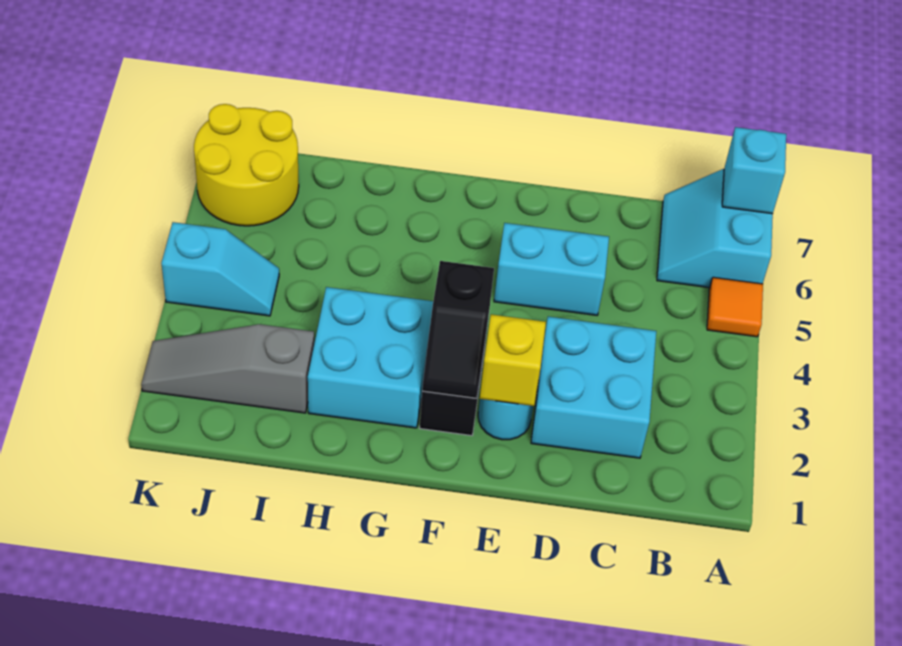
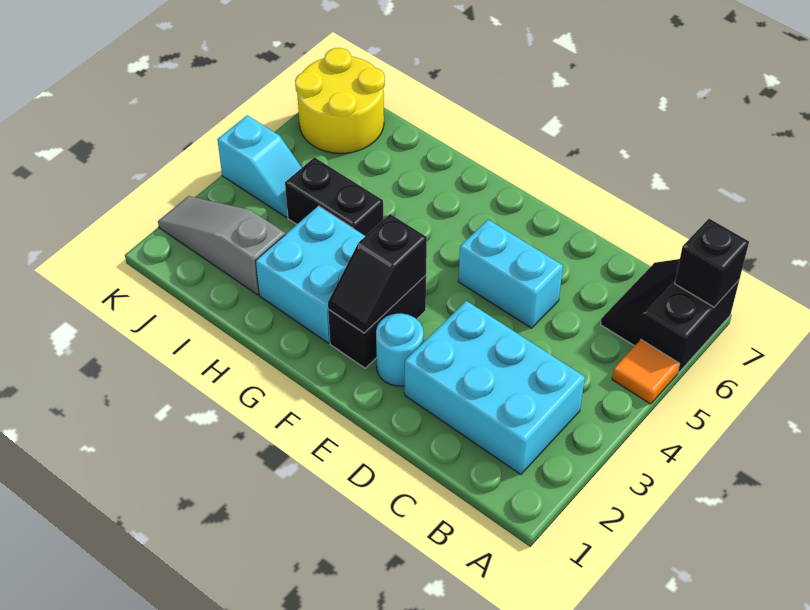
cyan 2x2 slope [657,169,773,288] -> black 2x2 slope [601,259,739,373]
cyan 1x1 brick [722,127,786,214] -> black 1x1 brick [675,219,749,307]
cyan 2x2 brick [531,317,656,458] -> cyan 2x3 brick [405,301,585,474]
yellow 1x1 brick [480,314,546,406] -> none
none -> black 1x2 brick [285,158,383,236]

